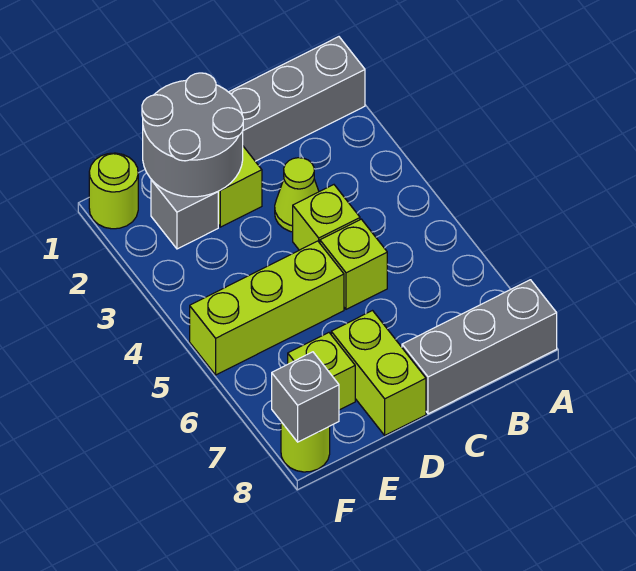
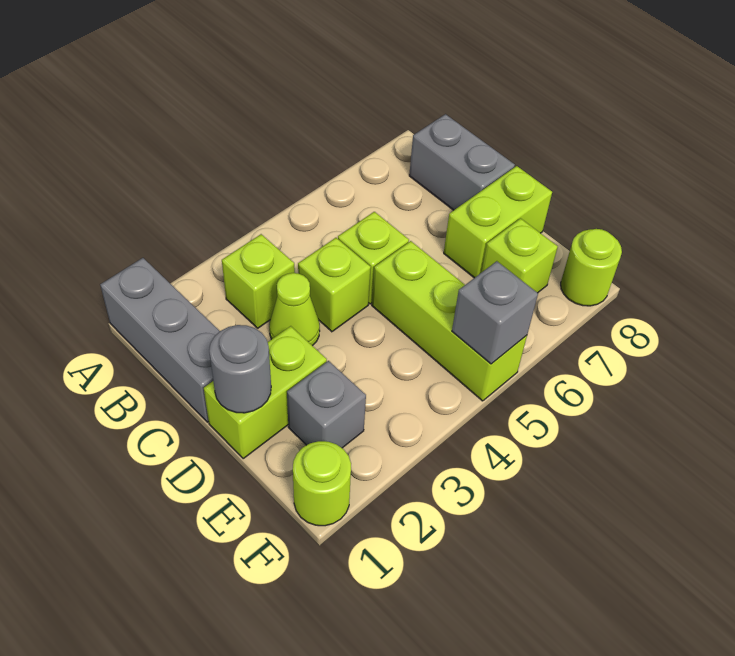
grey 1x3 brick [402,280,557,414] -> grey 1x2 brick [409,114,515,210]
none -> lime 1x1 brick [222,234,295,328]
grey 2x2 round brick [142,73,243,197] -> grey 1x1 round brick [209,325,271,413]
grey 1x1 brick [272,352,339,442] -> grey 1x1 brick moved to [452,261,538,364]

